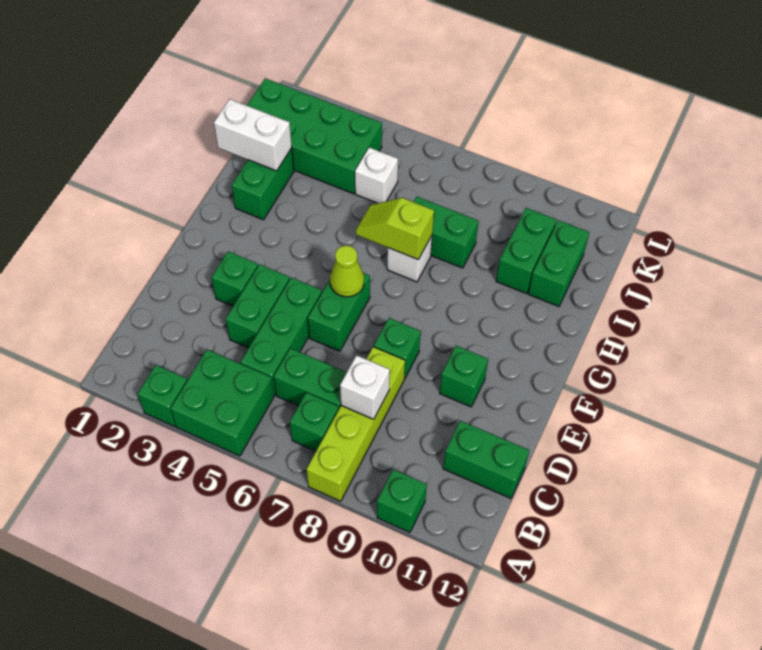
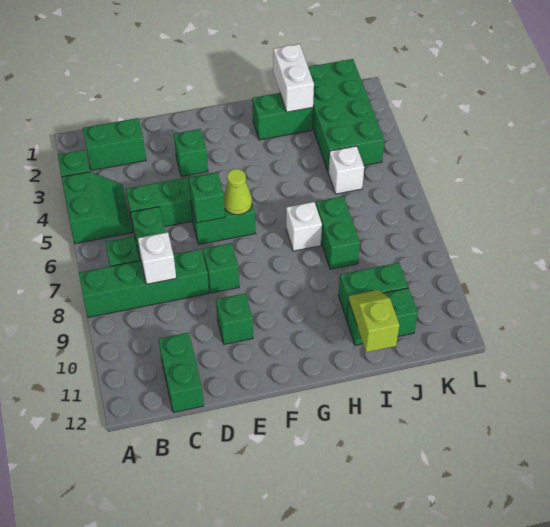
green 2x2 brick [171,350,274,456] -> green 2x2 slope [62,172,132,244]
lime 1x4 brick [306,347,405,501] -> green 1x4 brick [79,249,209,317]
green 1x1 brick [377,469,427,532] -> green 1x1 brick moved to [189,172,225,223]
green 1x2 brick [226,264,290,348] -> green 1x2 brick moved to [83,118,146,171]
lime 1x2 slope [356,198,434,259] -> lime 1x2 slope moved to [349,290,399,352]

